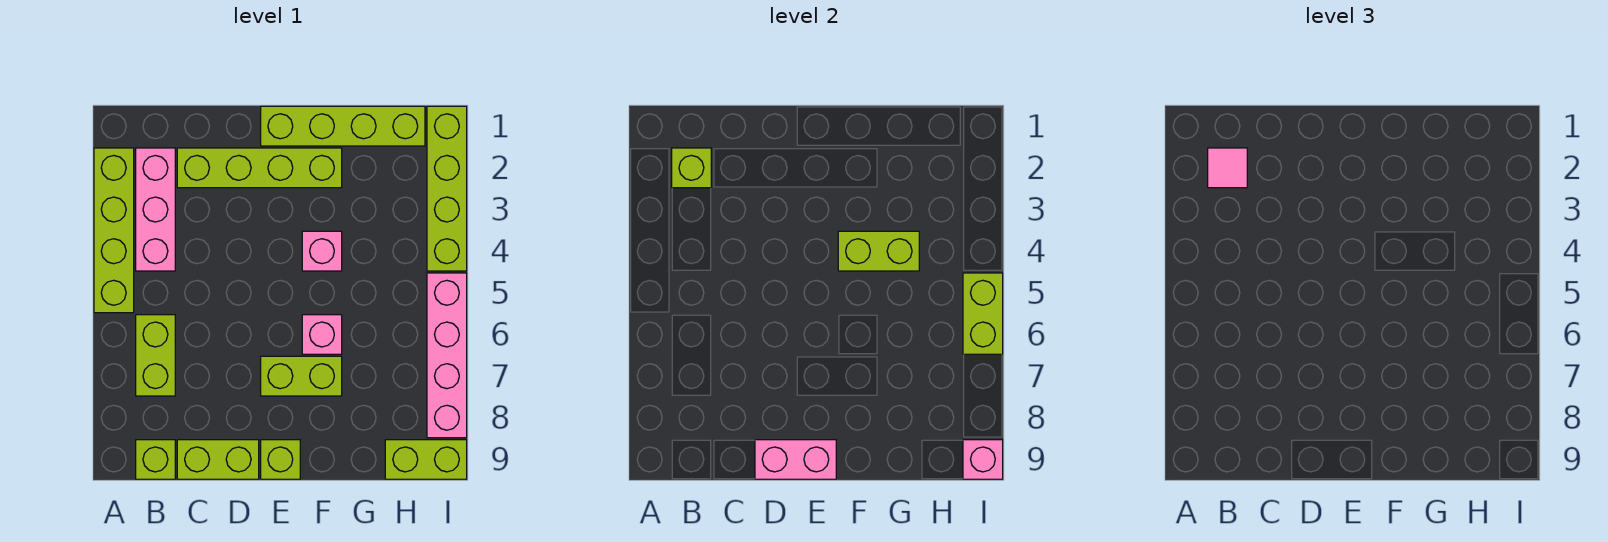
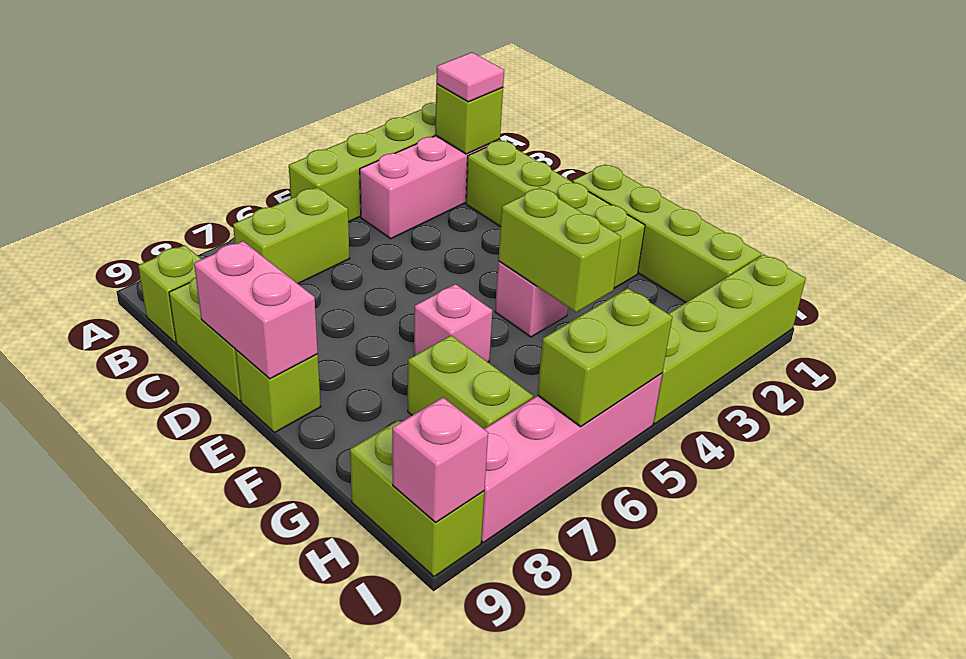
lime 1x2 brick [261,356,342,396] -> lime 1x2 brick moved to [408,335,533,429]

